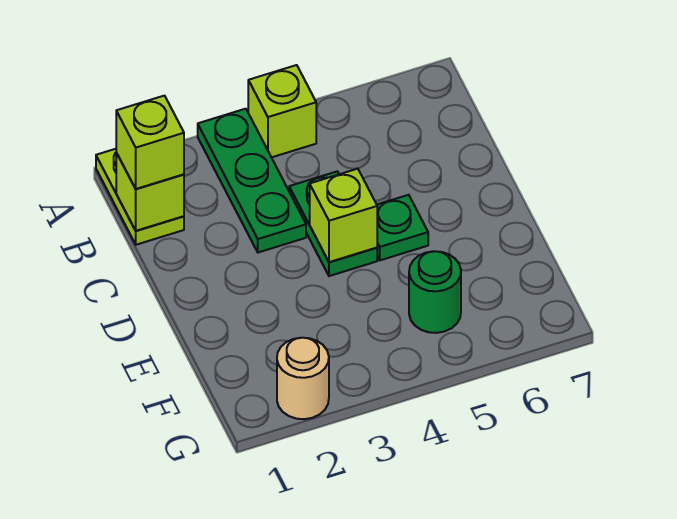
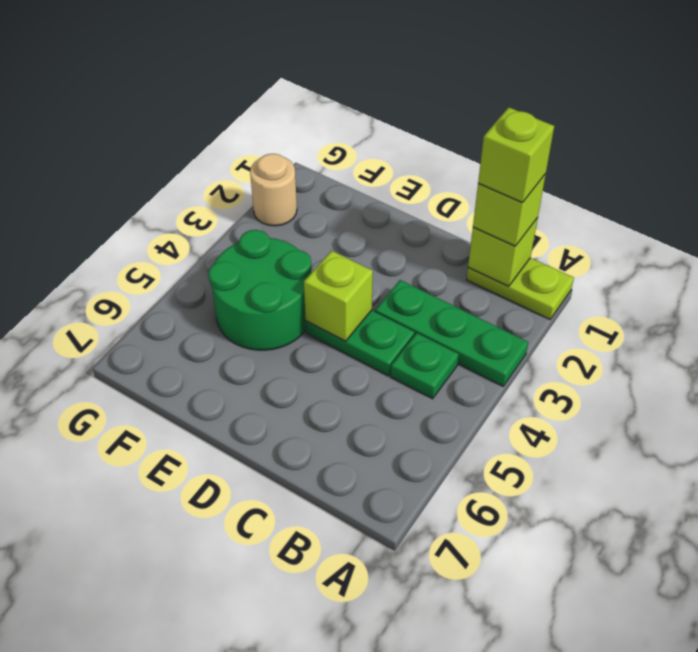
lime 1x1 brick [248,65,316,157] -> lime 1x1 brick moved to [478,107,554,203]
green 1x1 plate [377,195,428,260] -> green 1x1 plate moved to [391,333,459,399]
green 1x1 round brick [409,251,461,333] -> green 2x2 round brick [209,230,311,350]

